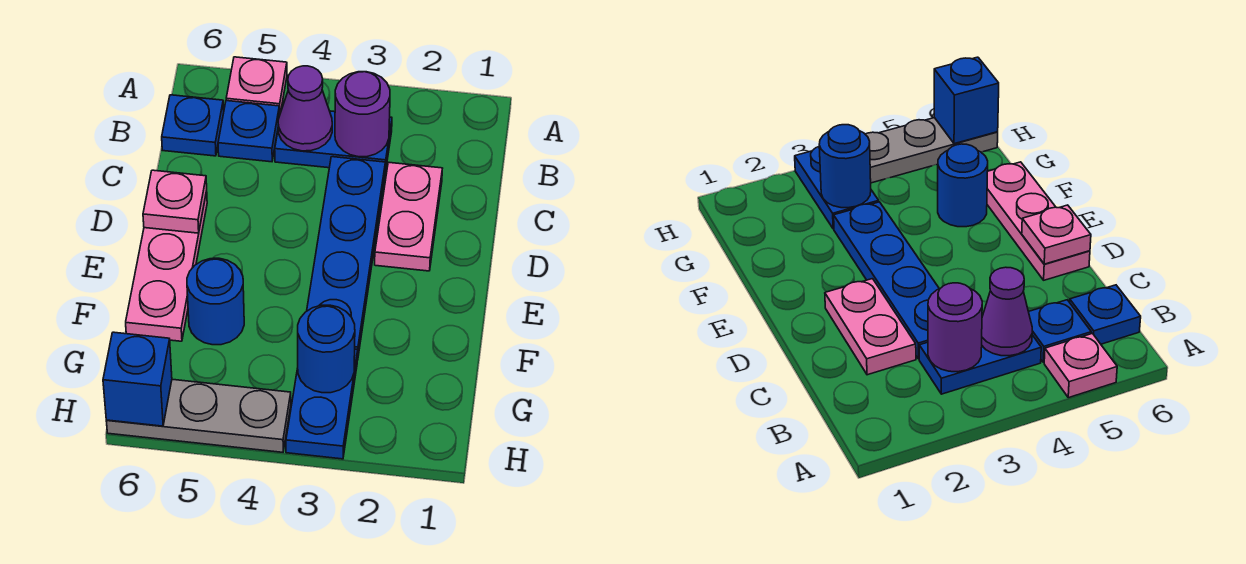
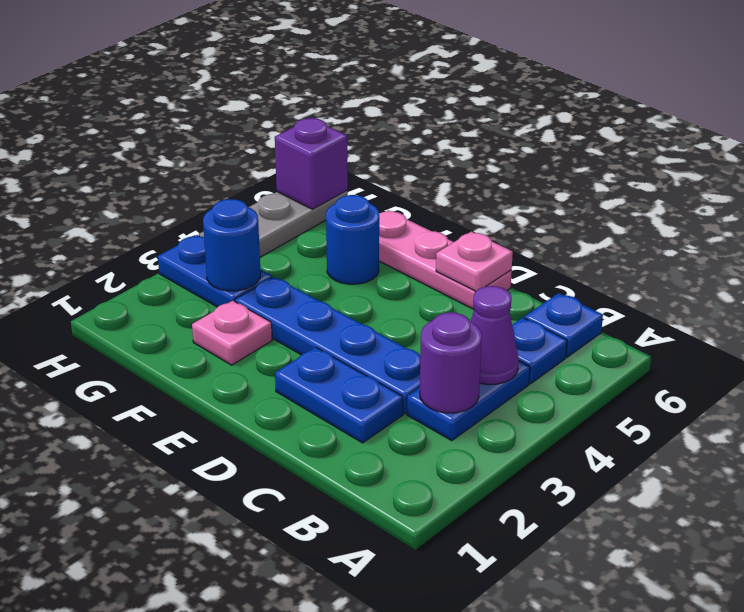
pink 1x1 plate [226,57,287,116] -> pink 1x1 plate moved to [192,301,272,365]
pink 1x2 plate [375,162,442,271] -> blue 1x2 plate [275,347,403,443]
blue 1x1 brick [103,332,172,426] -> purple 1x1 brick [275,118,348,209]

